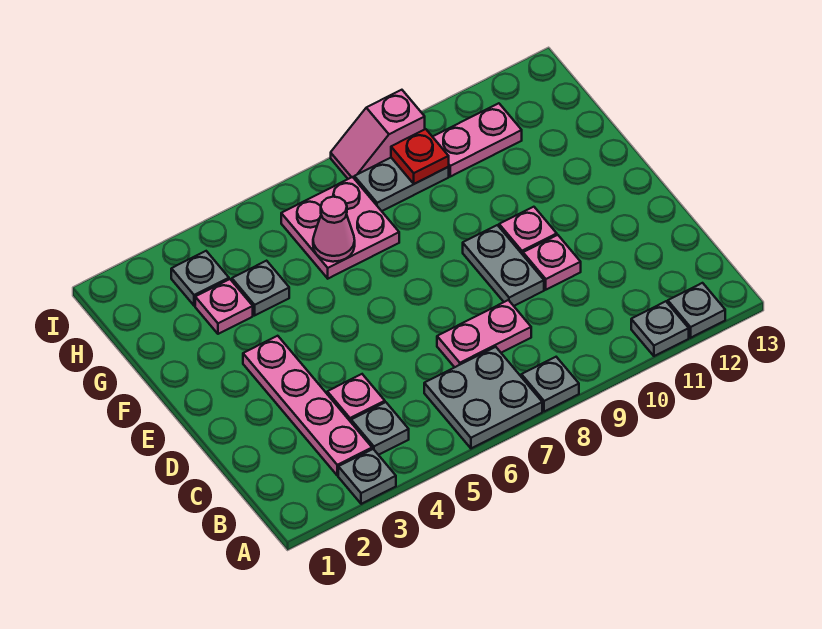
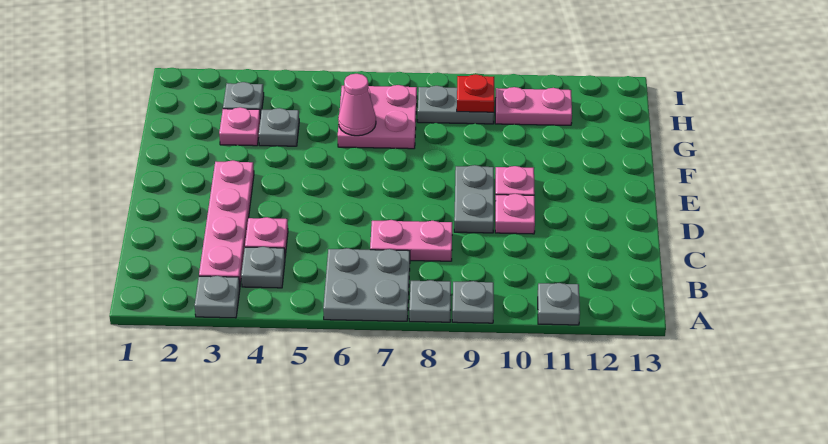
grey 1x1 plate [668,283,725,338] -> grey 1x1 plate moved to [452,281,494,323]
pink 1x2 slope [331,90,425,179] -> none

